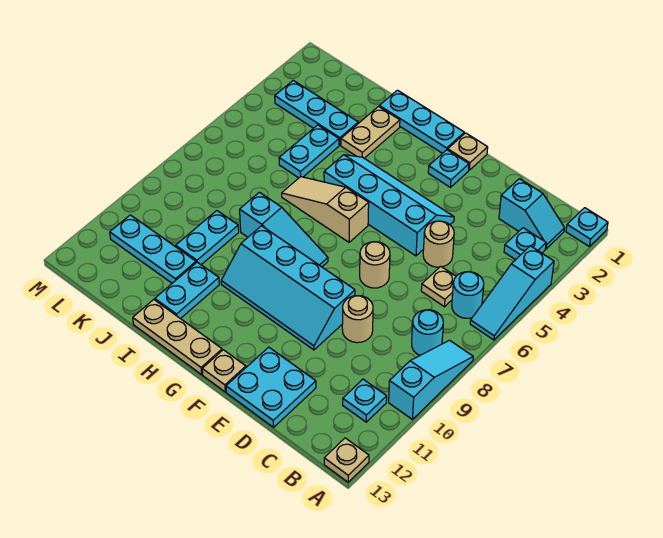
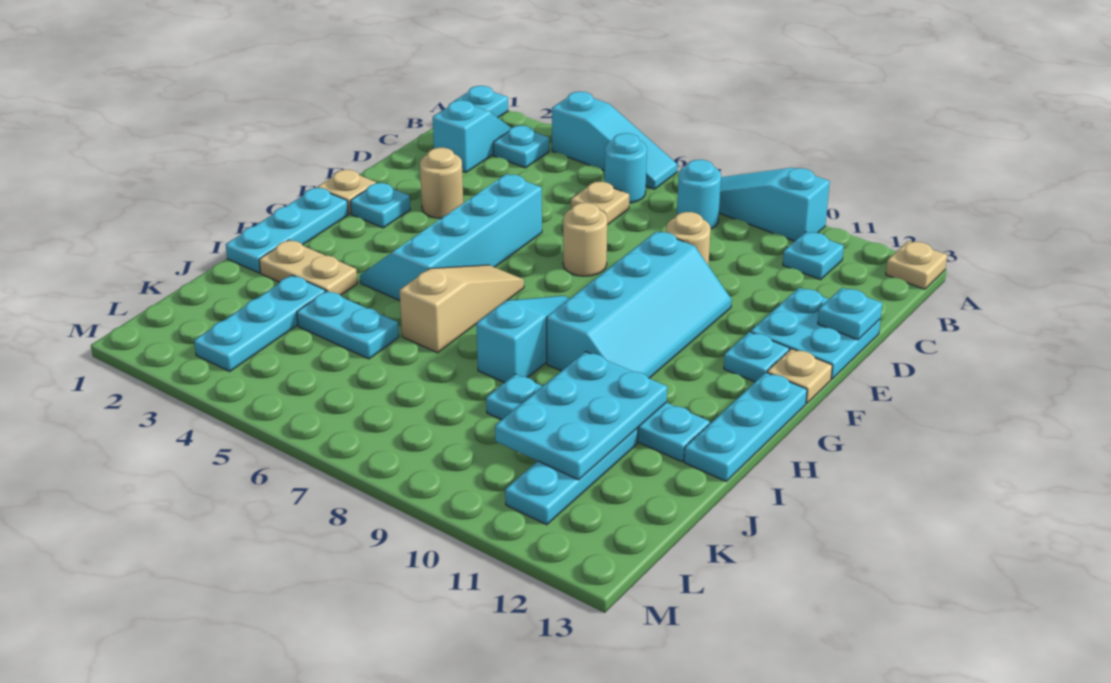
tan 1x1 round brick [423,221,454,267] -> tan 1x1 round brick moved to [420,148,463,218]
none -> cyan 1x1 plate [818,288,882,340]
none -> cyan 1x1 plate [724,332,789,382]
tan 1x3 slope [282,177,369,242] -> tan 1x3 slope turned to [400,265,524,353]
tan 1x3 plate [133,300,222,374] -> cyan 1x3 plate [684,373,807,481]
none -> cyan 2x3 plate [495,351,667,480]

